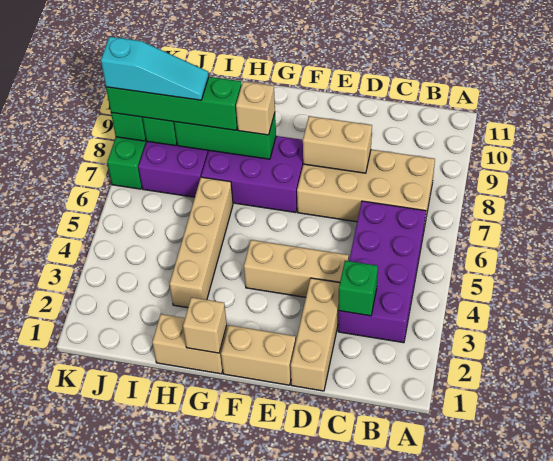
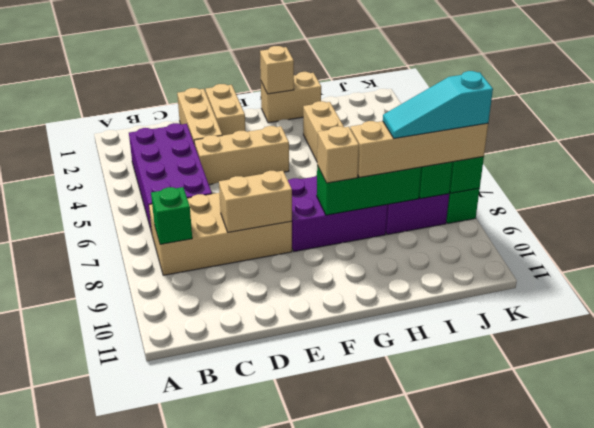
green 1x1 brick [339,261,378,316] -> green 1x1 brick moved to [151,187,192,244]
tan 1x2 brick [221,325,296,385] -> tan 1x2 brick turned to [205,84,245,135]
green 1x4 brick [106,77,242,130] -> tan 1x4 brick [350,121,488,178]

